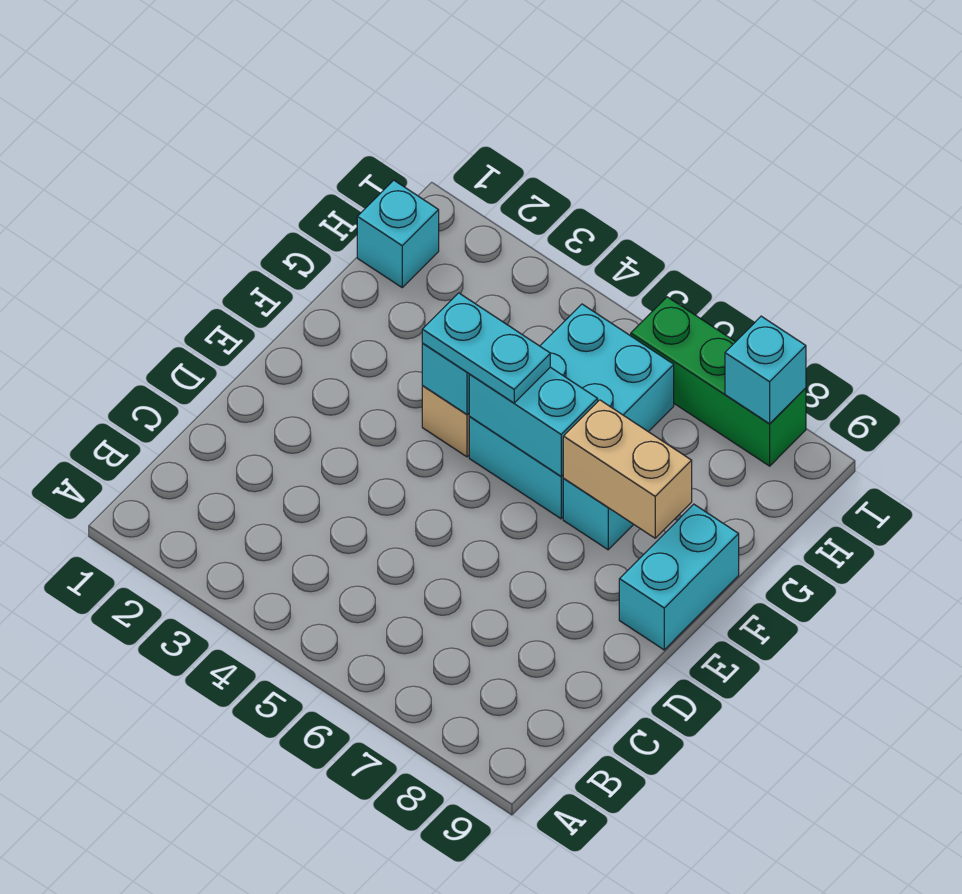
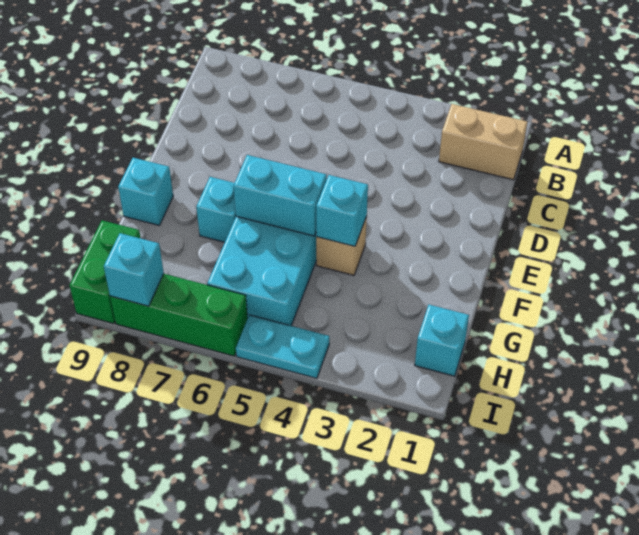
cyan 1x2 brick [619,504,739,650] -> cyan 1x1 brick [118,158,173,226]
cyan 1x2 plate [422,293,550,403] -> cyan 1x2 plate moved to [236,315,329,378]
tan 1x2 brick [563,400,692,538] -> tan 1x2 brick moved to [439,104,528,180]
none -> green 1x2 brick [70,220,141,324]

